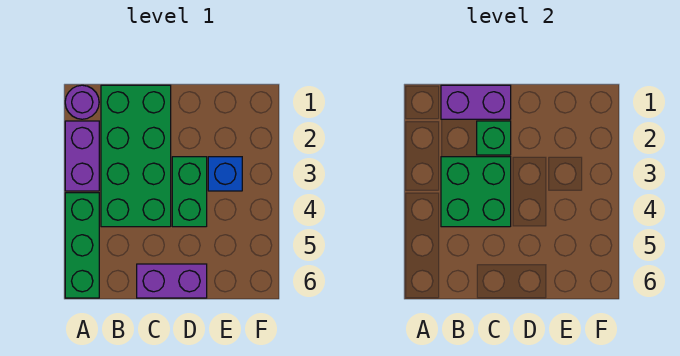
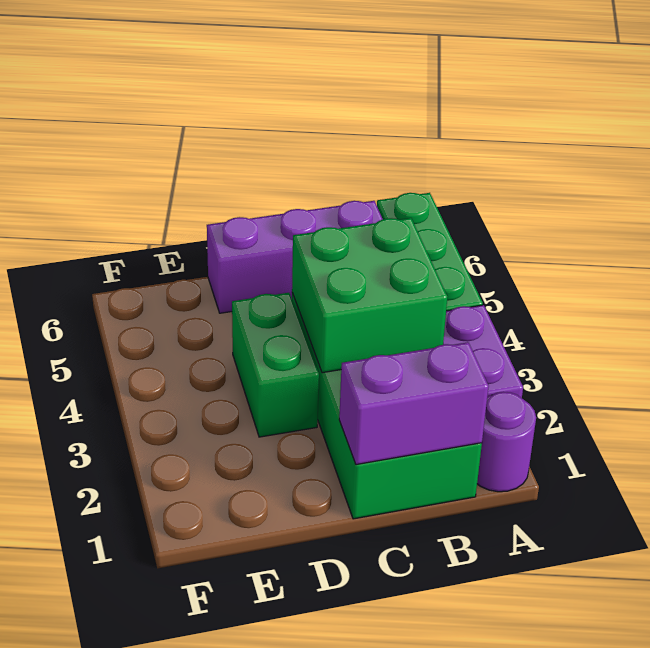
green 1x1 brick [477,121,511,155] -> none
purple 1x2 brick [137,264,207,298] -> purple 1x3 brick [207,201,383,313]
blue 1x1 brick [208,157,242,191] -> none

